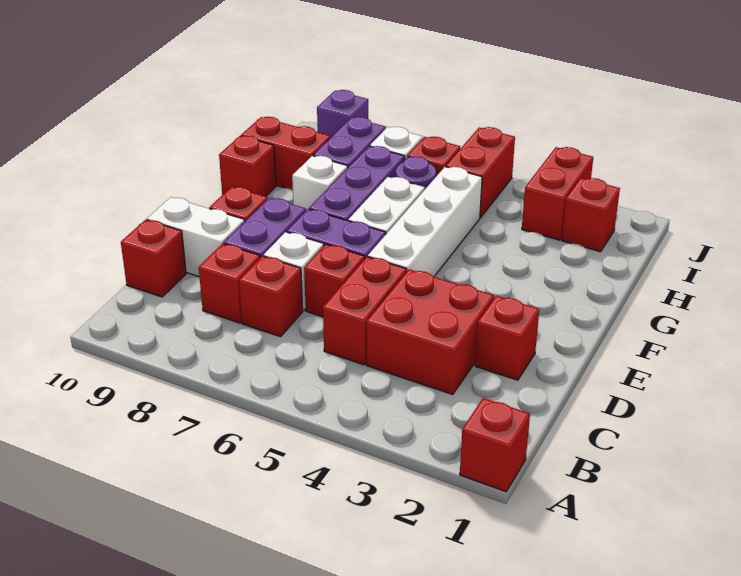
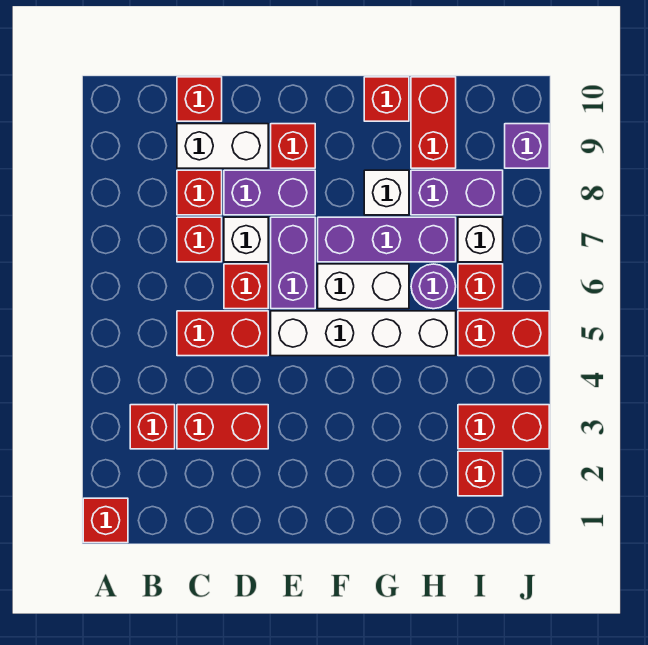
red 2x2 brick [367,269,494,395] -> red 1x2 brick [177,405,268,449]
red 1x1 brick [475,296,539,380] -> red 1x1 brick moved to [130,405,175,449]
white 1x2 brick [147,197,245,276] -> white 1x2 brick turned to [177,124,268,168]

